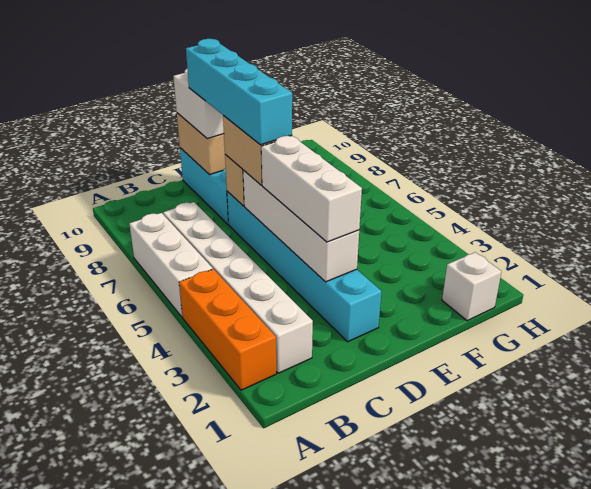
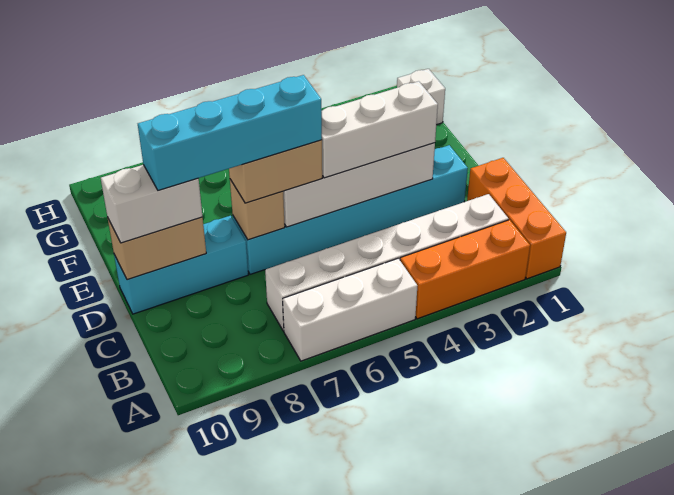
none -> orange 1x3 brick [467,158,566,279]

